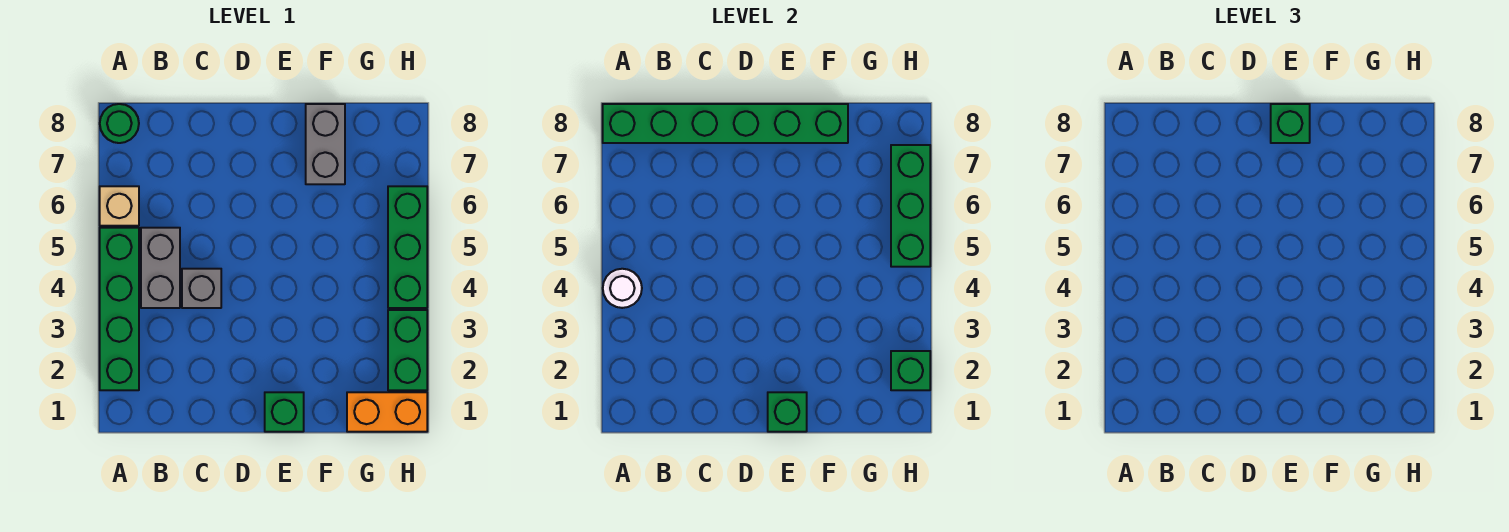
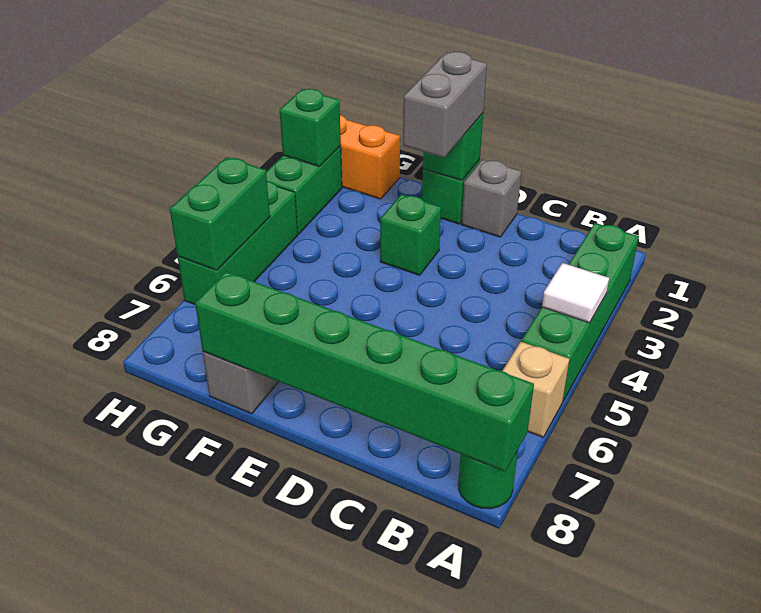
white 1x1 round brick [603,269,642,308] -> white 1x1 tile [542,263,609,323]
grey 1x2 brick [141,228,180,308] -> grey 1x2 brick moved to [403,52,487,158]
grey 1x1 brick [182,269,221,308] -> grey 1x1 brick moved to [461,160,521,237]
green 1x1 brick [1271,104,1310,143] -> green 1x1 brick moved to [380,194,441,275]
green 1x3 brick [891,145,930,267] -> green 1x2 brick [170,157,270,270]

